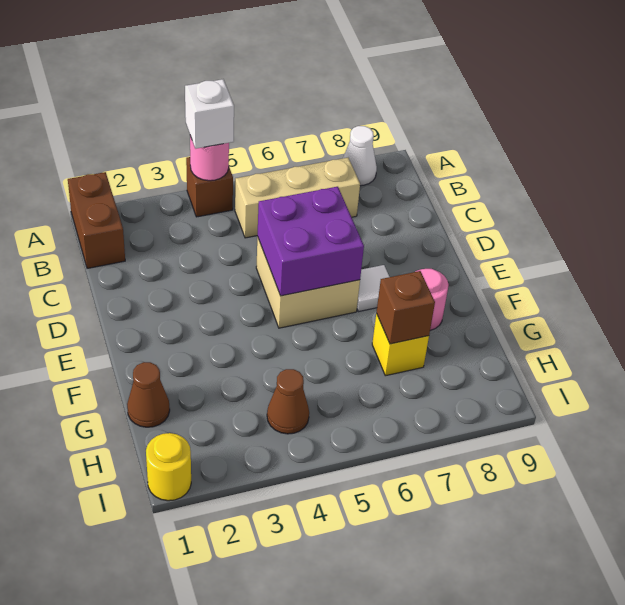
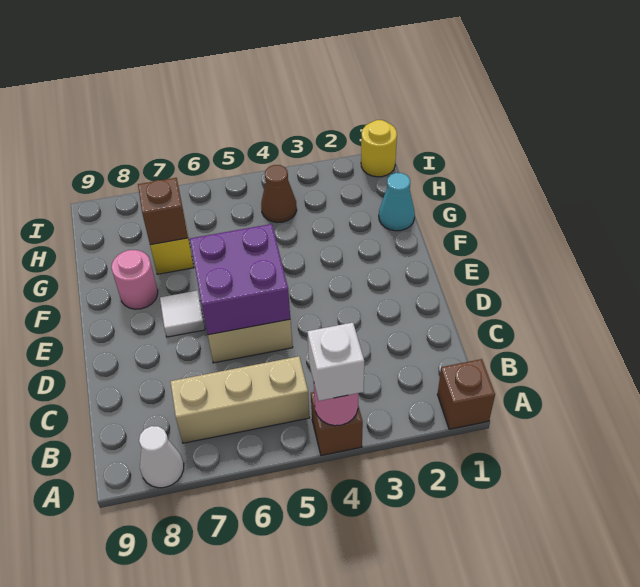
brown 1x2 brick [68,172,125,268] -> brown 1x1 brick [437,359,495,429]
brown 1x1 cone [127,362,170,427] -> cyan 1x1 cone [379,173,415,231]

